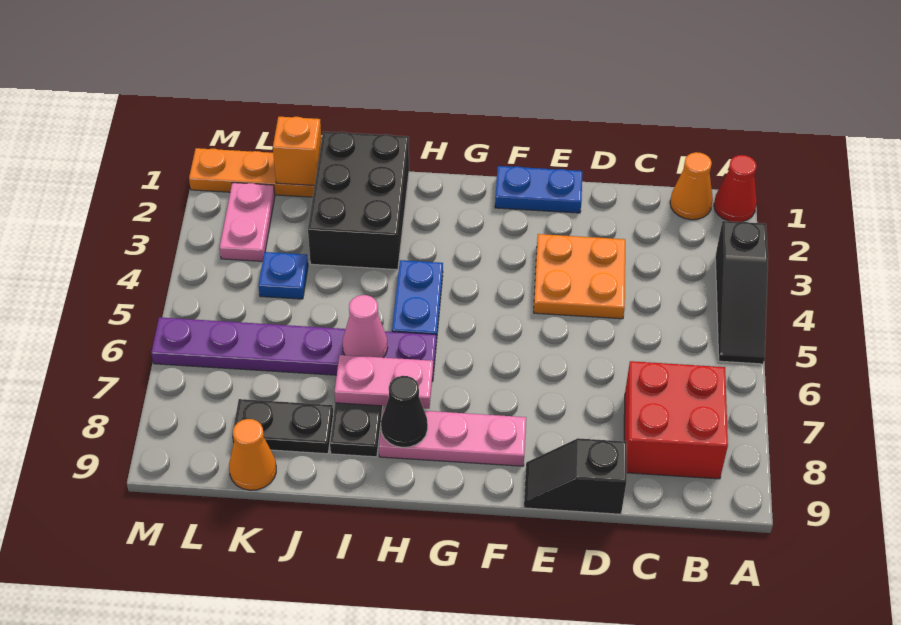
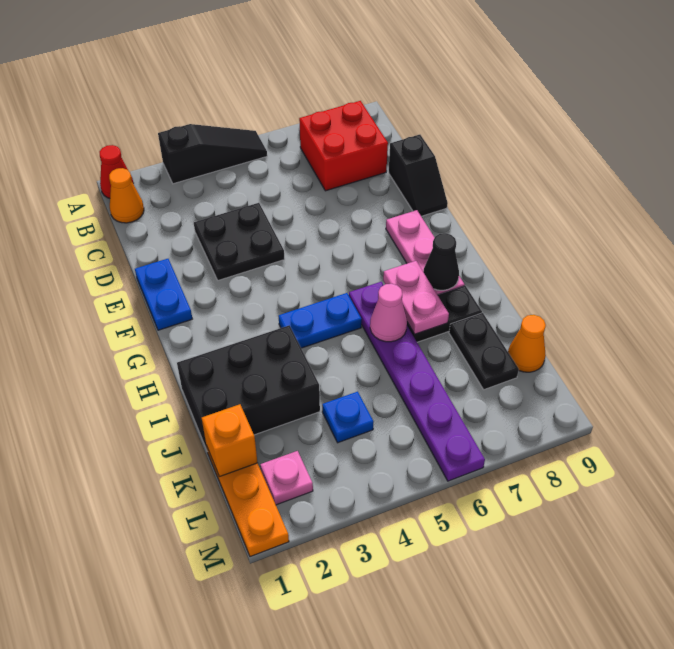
orange 2x2 plate [534,234,625,319] -> black 2x2 plate [194,203,285,280]
pink 1x2 plate [220,183,275,261] -> pink 1x1 plate [260,451,313,505]

